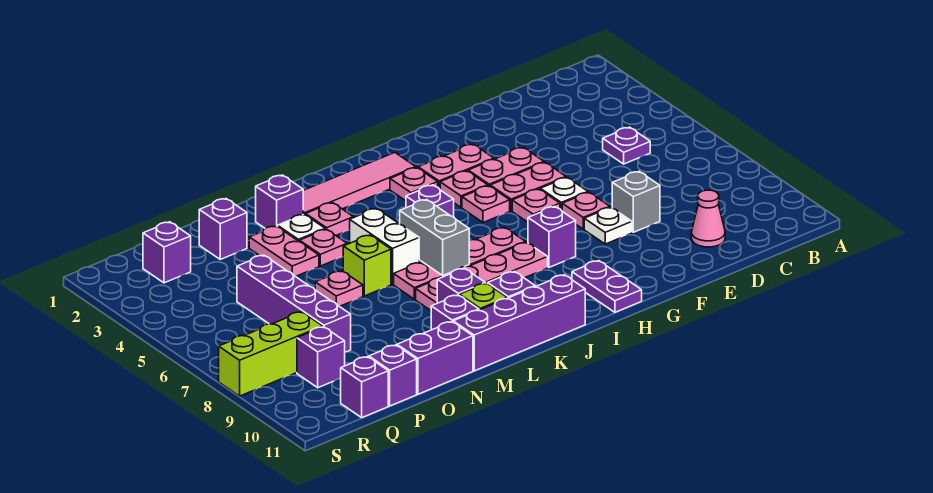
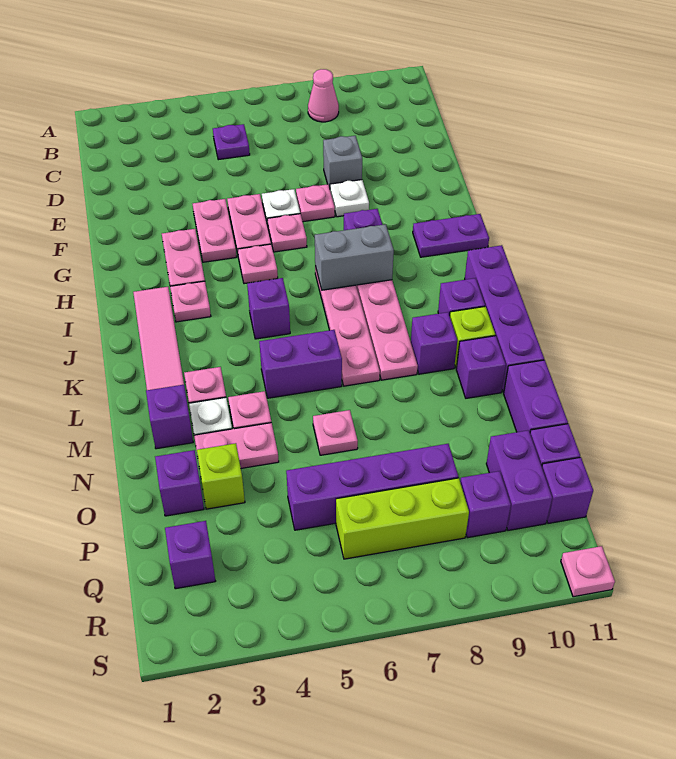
pink 1x1 cone [691,190,725,247] -> pink 1x1 cone moved to [308,69,339,122]
pink 1x1 plate [440,171,488,208] -> pink 1x1 plate moved to [561,546,615,597]
grey 1x2 brick [400,200,469,275] -> grey 1x2 brick moved to [315,224,394,290]
white 1x2 brick [350,208,419,284] -> purple 1x2 brick [259,330,342,398]
lime 1x1 brick [343,235,391,296] -> lime 1x1 brick moved to [197,443,245,509]
none -> purple 1x2 brick [486,430,552,531]
lime 1x3 brick [219,312,323,396] -> lime 1x3 brick turned to [336,478,469,559]

